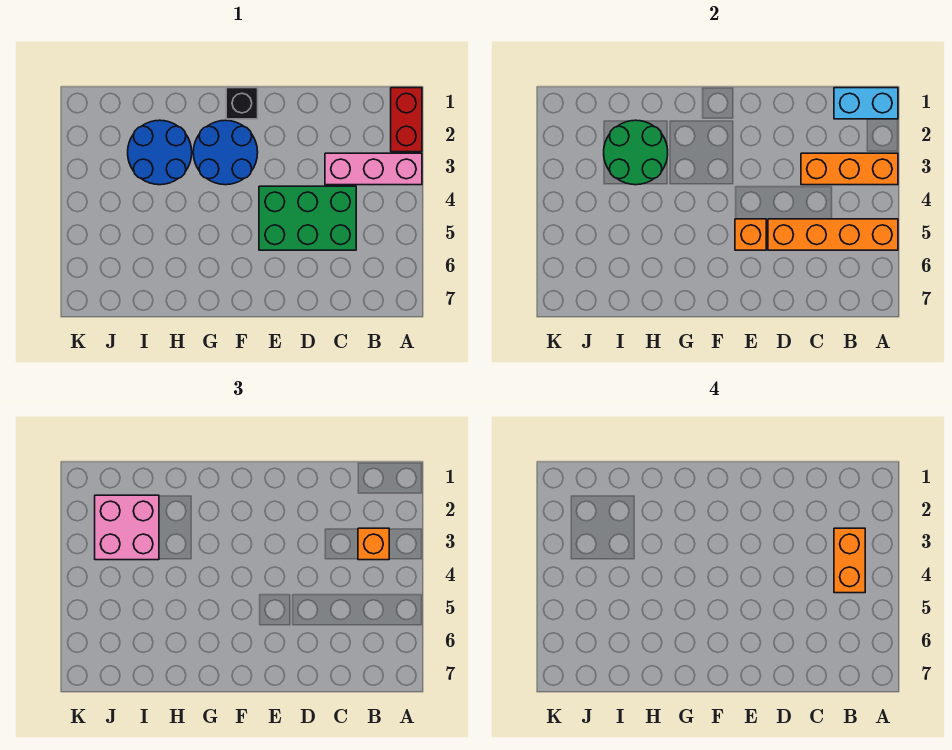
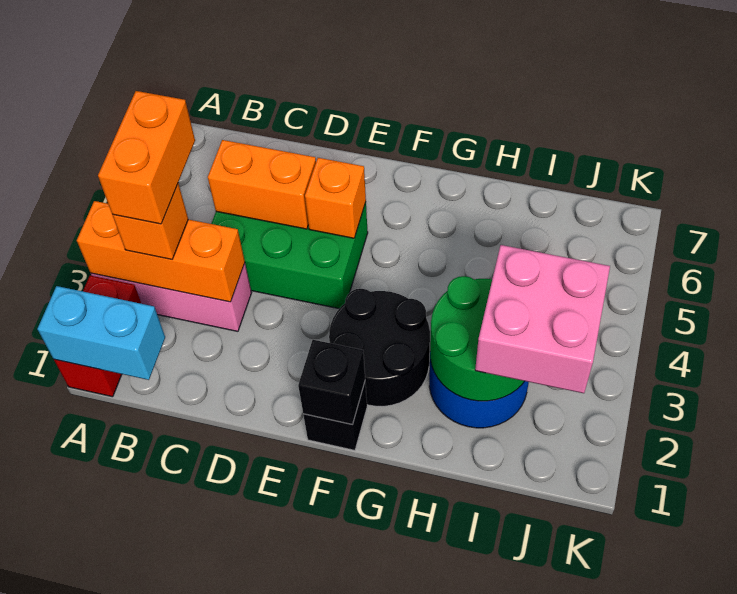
orange 1x4 brick [768,219,898,250] -> orange 1x2 brick [208,140,316,229]
none -> black 1x1 brick [298,340,365,425]
blue 2x2 round brick [193,120,258,185] -> black 2x2 round brick [329,289,430,406]

